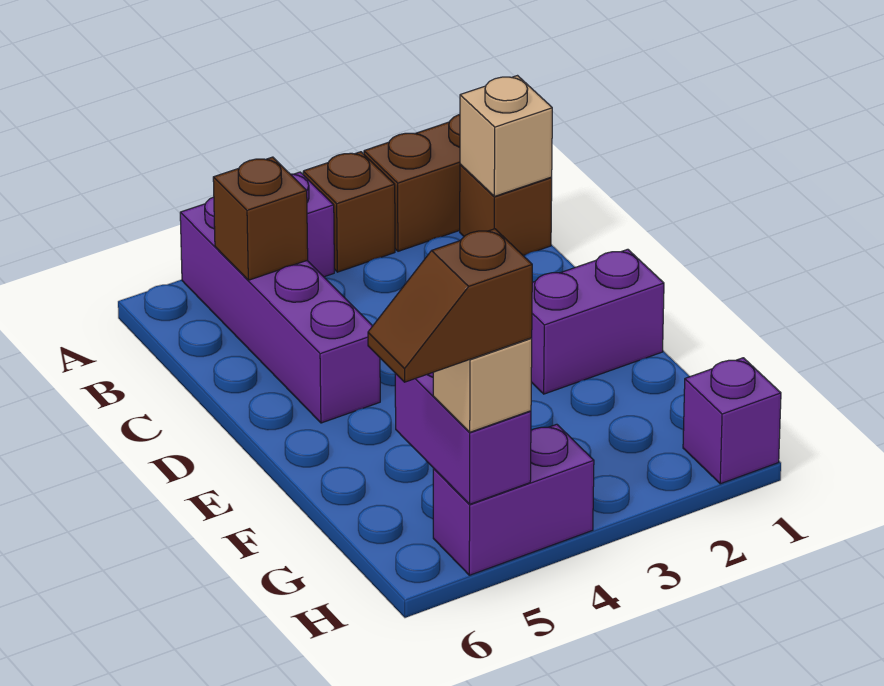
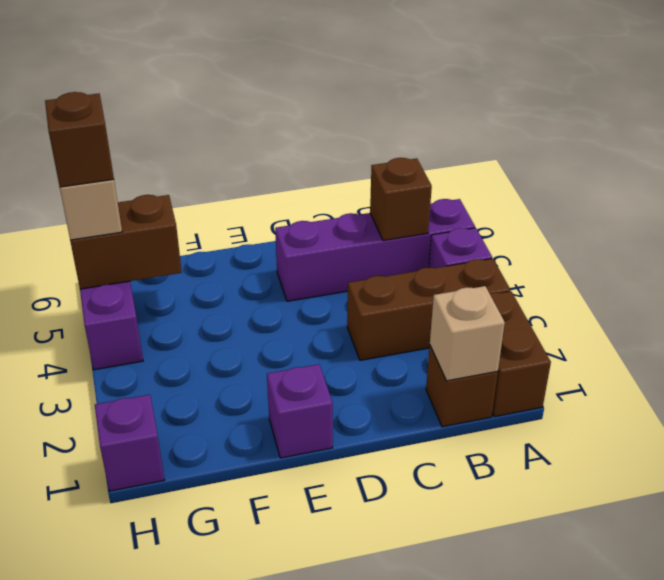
brown 1x1 brick [303,152,395,272] -> brown 1x3 brick [347,259,510,360]
purple 1x2 brick [531,249,664,394] -> purple 1x1 brick [267,364,333,458]
purple 1x2 brick [395,373,531,504] -> brown 1x2 brick [70,195,182,289]

